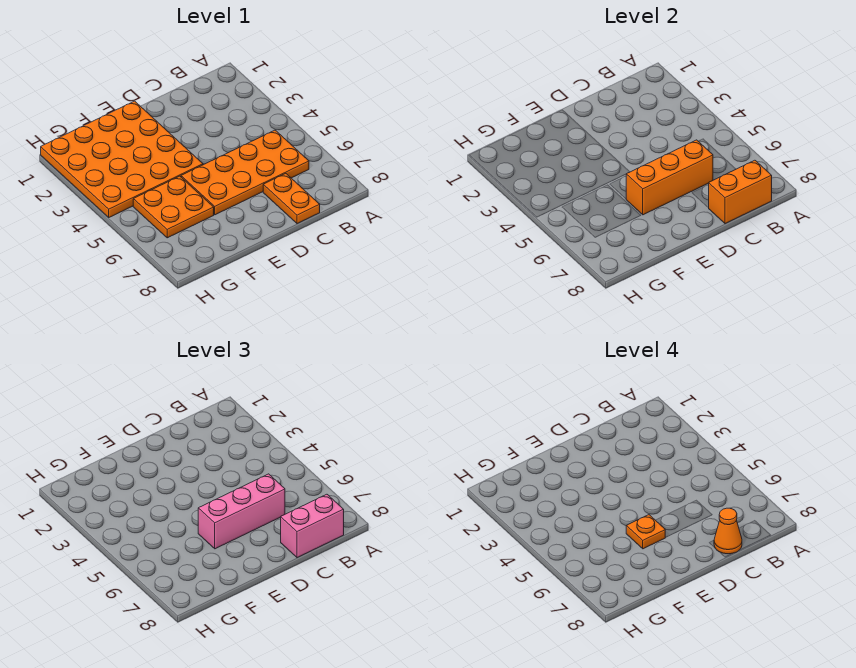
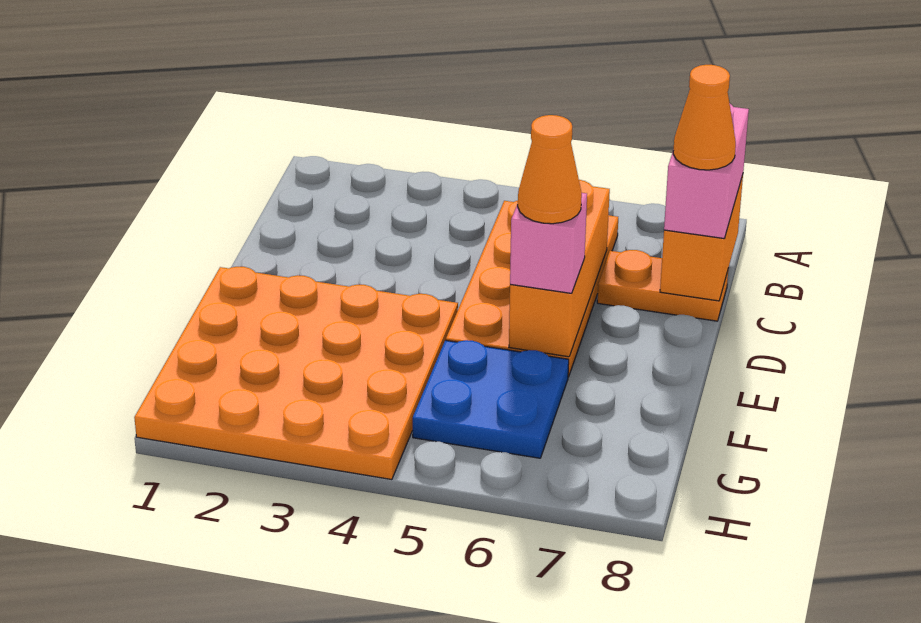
pink 1x3 brick [198,474,285,549] -> pink 1x1 brick [510,193,587,293]
orange 1x1 plate [626,515,666,549] -> orange 1x1 cone [518,115,582,224]
orange 2x2 plate [133,176,214,238] -> blue 2x2 plate [413,340,569,458]

